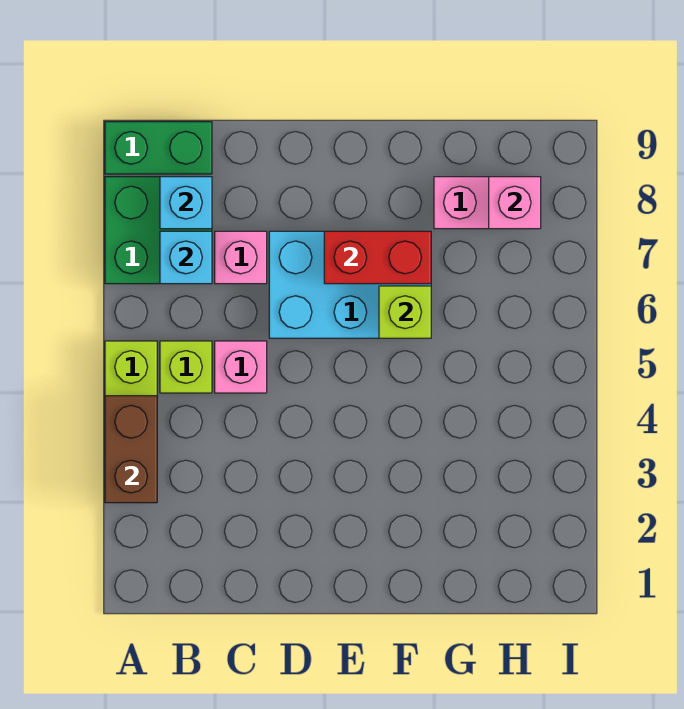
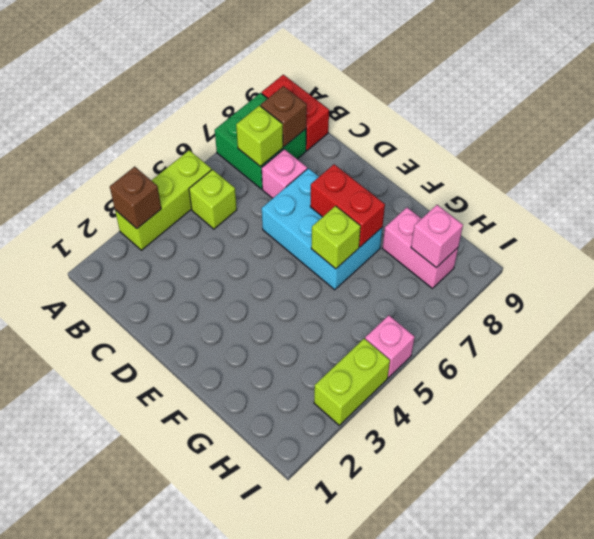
brown 1x2 brick [105,396,157,503] -> brown 1x1 brick [110,167,161,229]
green 1x2 brick [105,122,212,174] -> red 1x2 brick [262,75,329,150]
cyan 1x1 brick [160,231,212,284] -> lime 1x1 brick [236,106,283,167]
cyan 1x1 brick [160,177,212,229] -> brown 1x1 brick [261,86,307,147]
pink 1x1 brick [215,341,267,393] -> pink 1x1 brick moved to [365,315,415,378]
none -> lime 1x2 brick [314,339,390,425]

